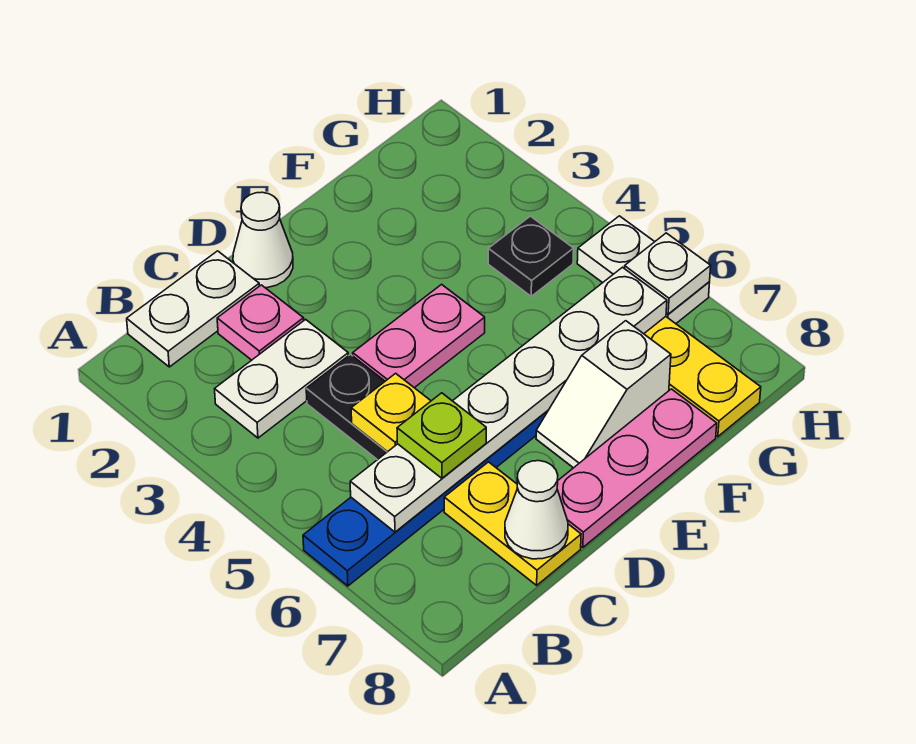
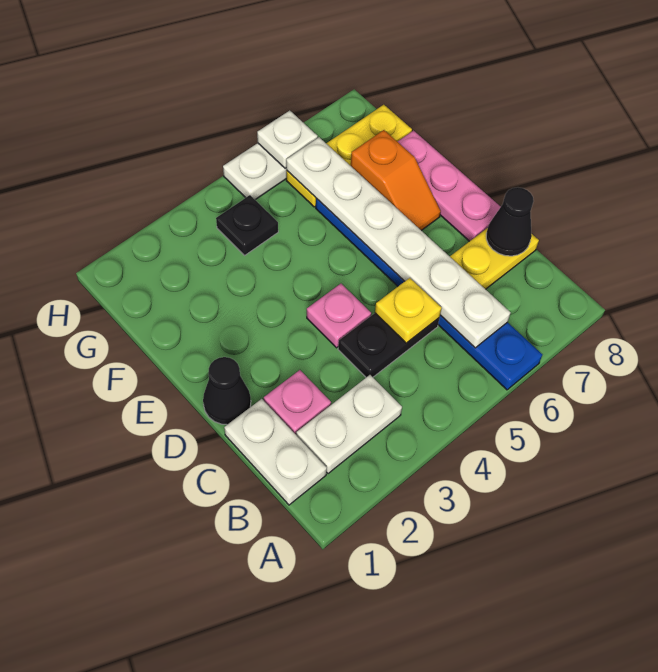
white 1x2 plate [215,319,348,438] -> white 1x2 plate turned to [296,375,402,474]
lime 1x1 plate [397,393,486,478] -> none
white 1x1 cone [505,461,568,559] -> black 1x1 cone [486,187,534,256]
white 1x1 cone [233,192,293,288] -> black 1x1 cone [203,357,251,425]
pink 1x2 plate [353,284,485,388] -> pink 1x1 plate [307,284,371,348]
white 1x2 slope [536,321,671,468] -> orange 1x2 slope [351,130,441,231]

